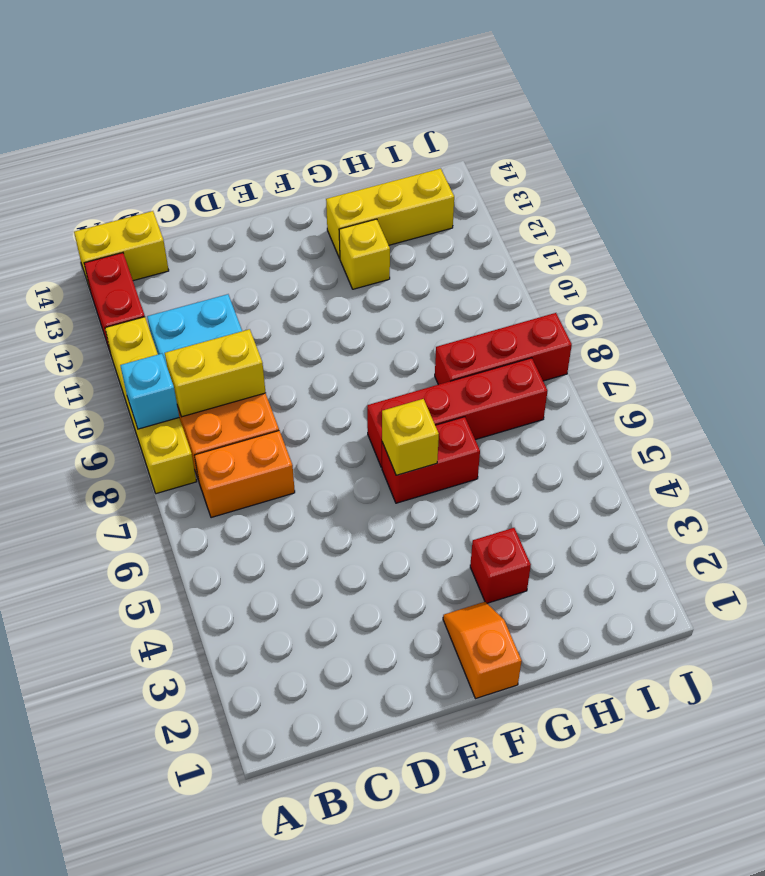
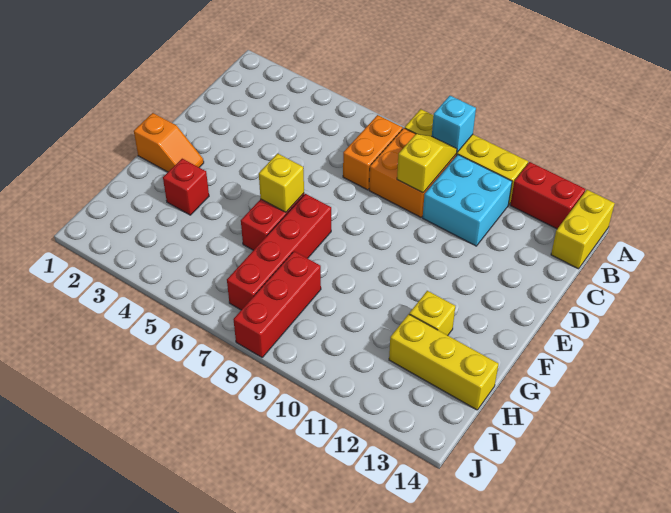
yellow 1x2 brick [165,329,266,417] -> yellow 1x2 slope [397,134,457,193]
yellow 1x3 brick [326,168,454,258] -> yellow 1x3 brick turned to [389,314,499,410]

